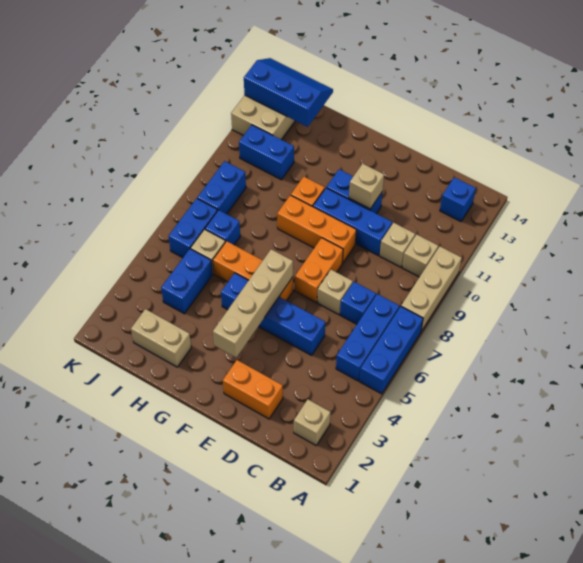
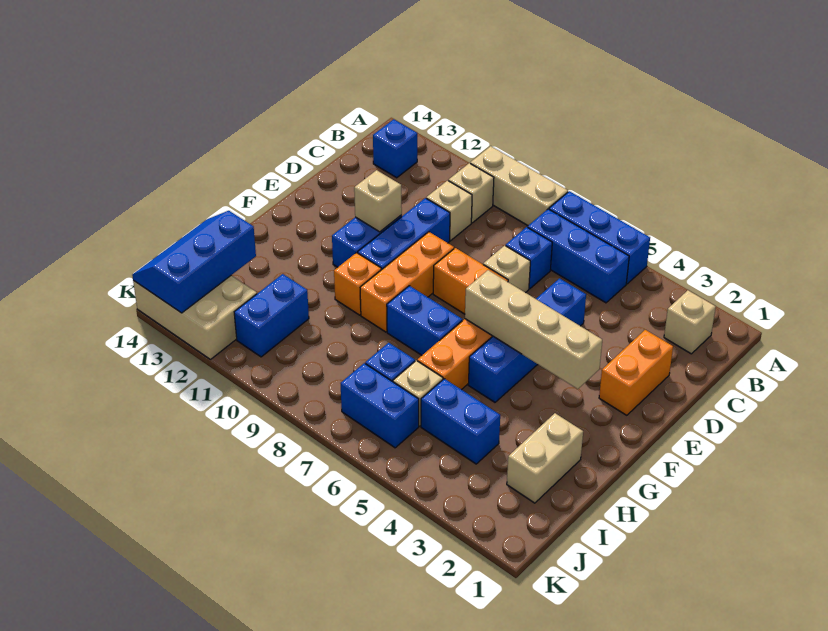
blue 1x2 brick [197,161,246,214] -> blue 1x2 brick moved to [387,286,462,355]

